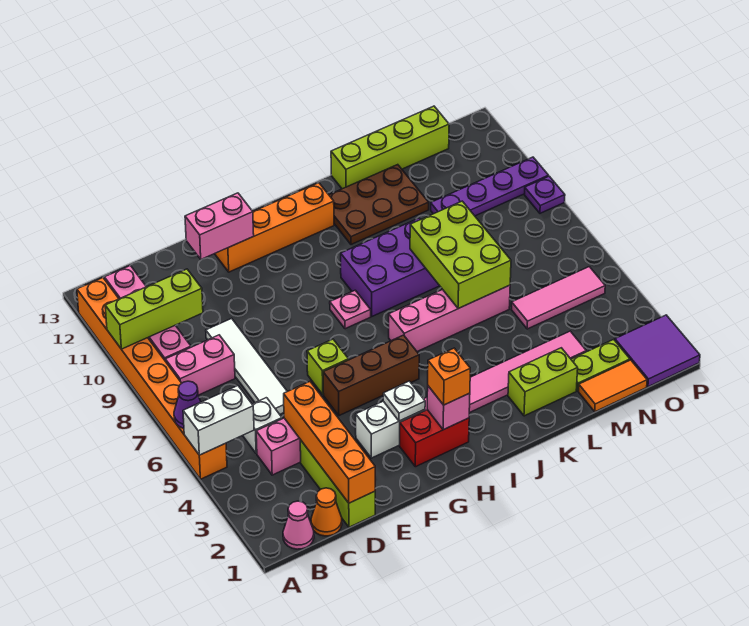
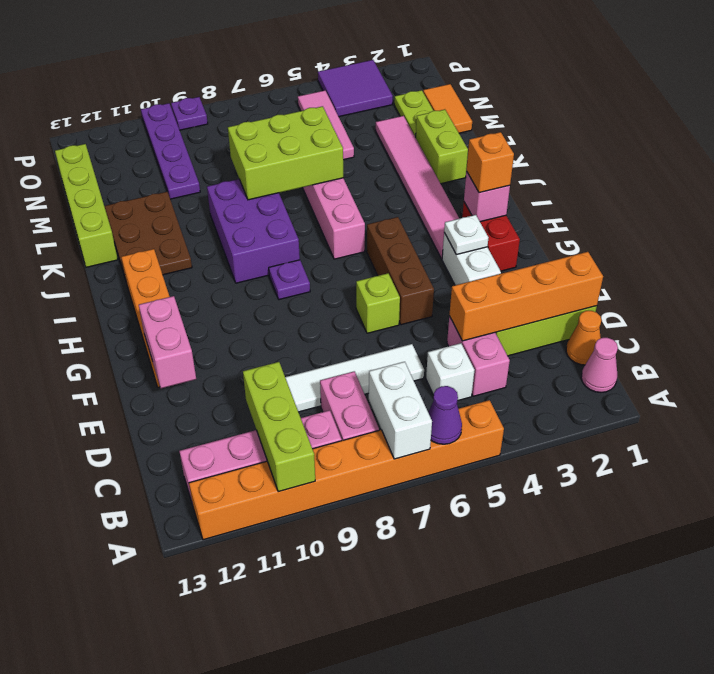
white 1x2 brick [183,386,254,455] -> white 1x2 brick moved to [369,362,432,459]
pink 1x1 plate [330,290,371,329] -> purple 1x1 plate [269,260,310,299]
purple 2x2 tile [615,315,700,387] -> purple 2x2 tile moved to [318,60,393,117]

